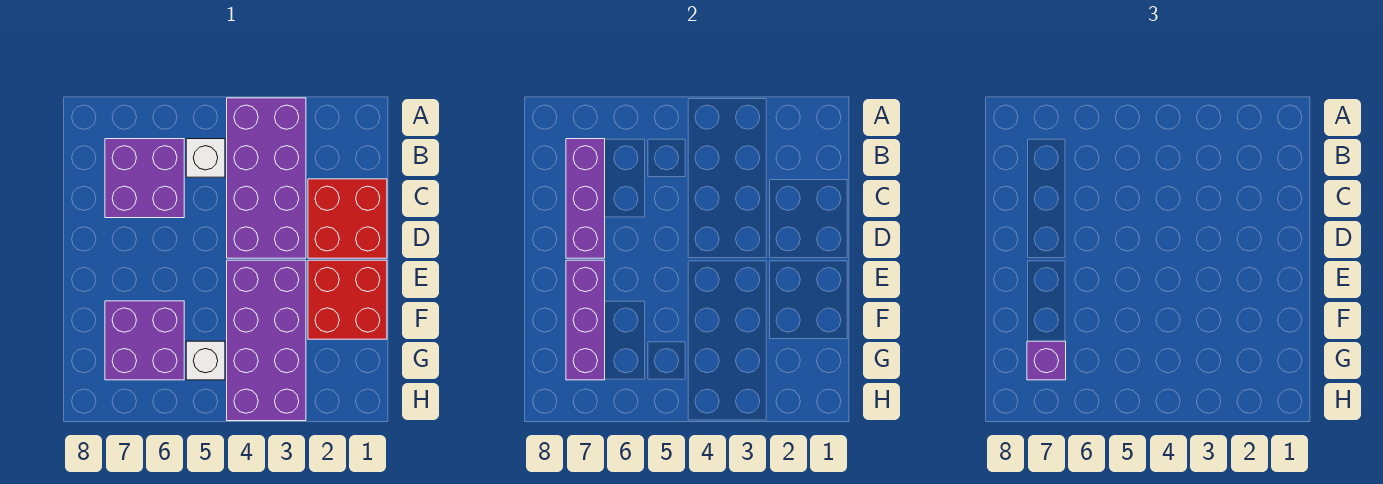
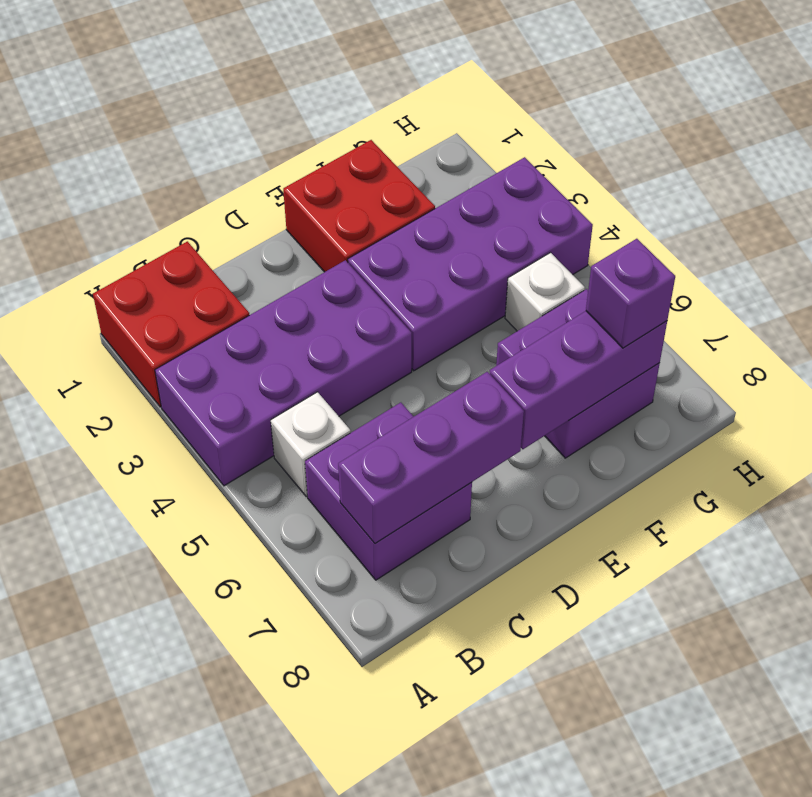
red 2x2 brick [308,179,387,258] -> red 2x2 brick moved to [93,241,249,407]

